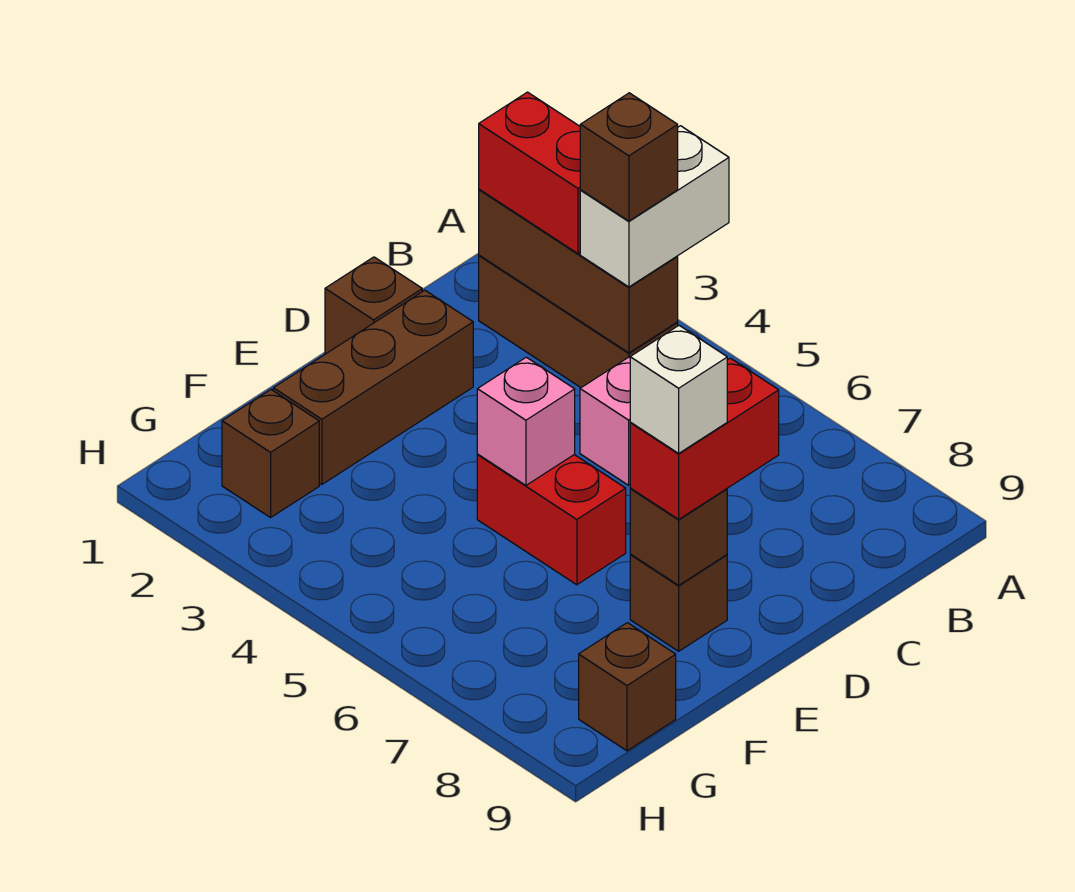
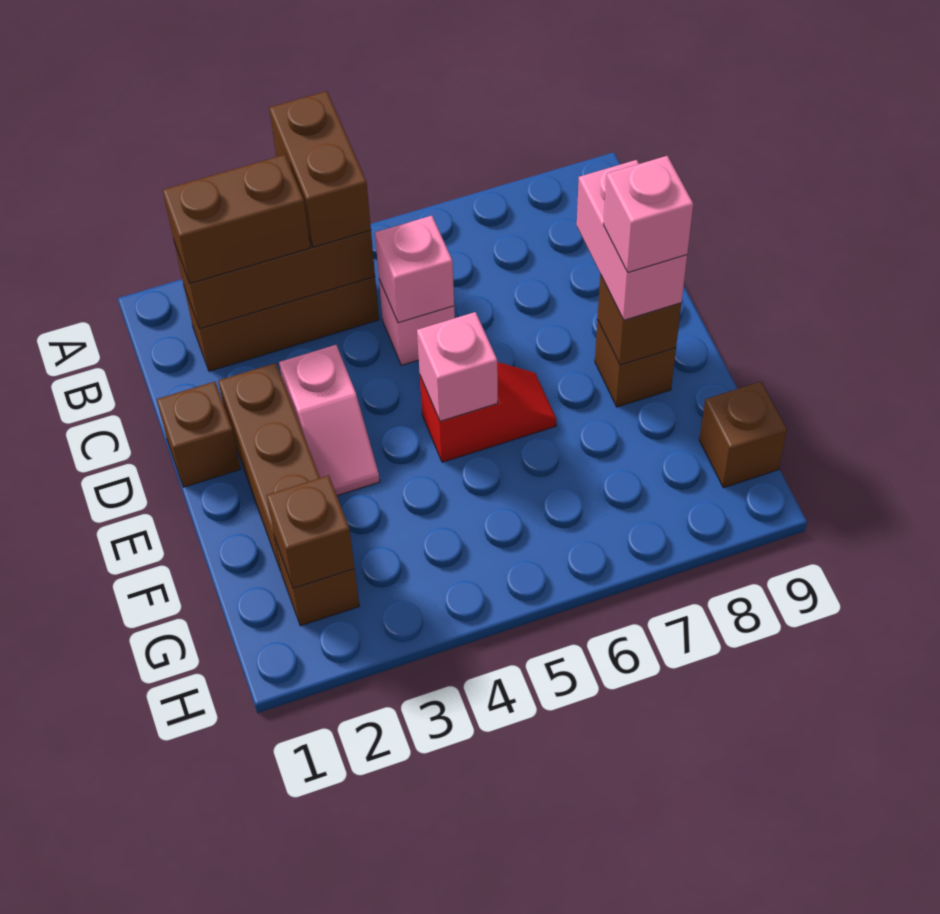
white 1x2 brick [580,126,729,287] -> brown 1x2 brick [269,91,371,247]
red 1x2 brick [479,92,581,254] -> brown 1x2 brick [163,155,310,284]
brown 1x1 brick [580,93,678,221] -> brown 1x1 brick moved to [266,475,355,588]
none -> pink 1x1 brick [375,216,454,323]
none -> pink 1x2 slope [279,345,380,496]
red 1x2 brick [630,358,779,519] -> pink 1x2 brick [577,160,687,320]
red 1x2 brick [477,455,626,585] -> red 1x2 slope [420,362,557,462]
white 1x1 brick [630,326,727,453] -> pink 1x1 brick [603,156,693,272]

